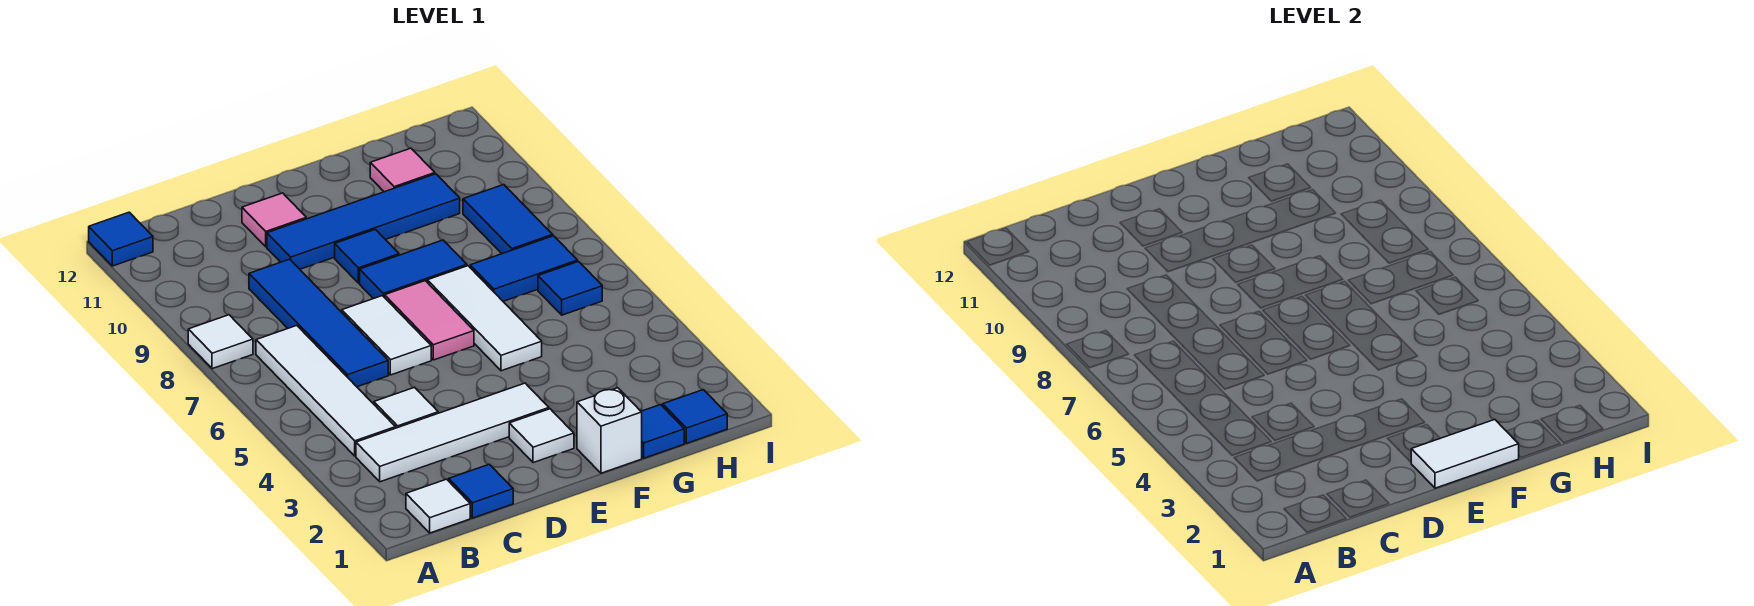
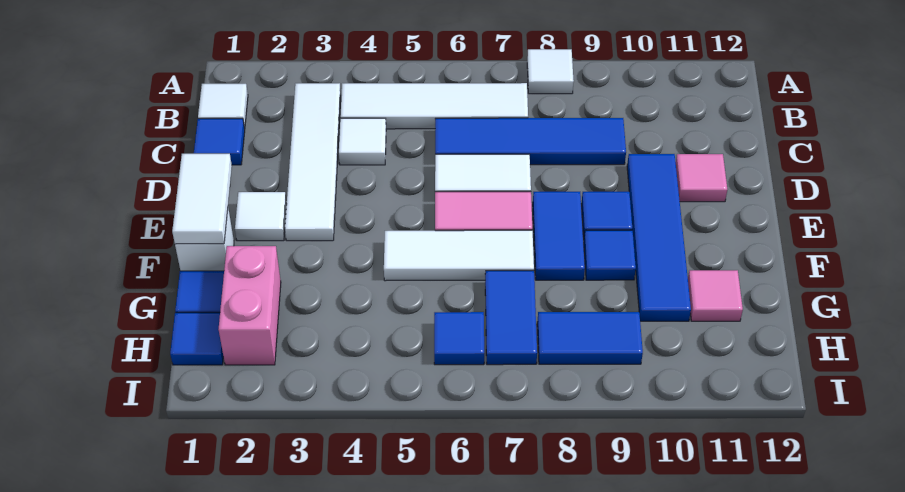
blue 1x1 tile [89,212,153,266] -> blue 1x1 tile moved to [584,230,636,280]
none -> pink 1x2 brick [219,246,281,365]

